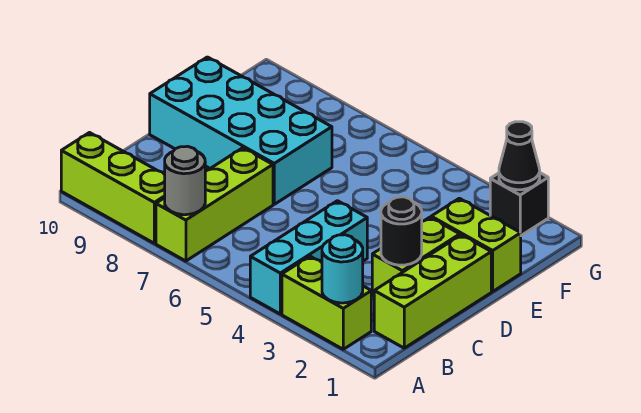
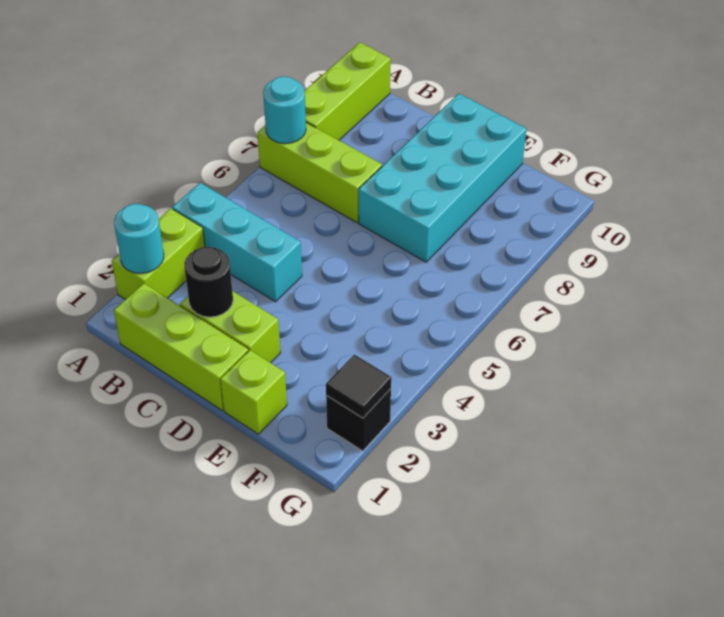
grey 1x1 round brick [165,146,205,215] -> cyan 1x1 round brick [263,76,306,144]
lime 1x2 brick [431,198,521,291] -> lime 1x1 brick [220,350,287,434]
black 1x1 cone [499,122,540,190] -> black 1x1 tile [326,355,391,418]

